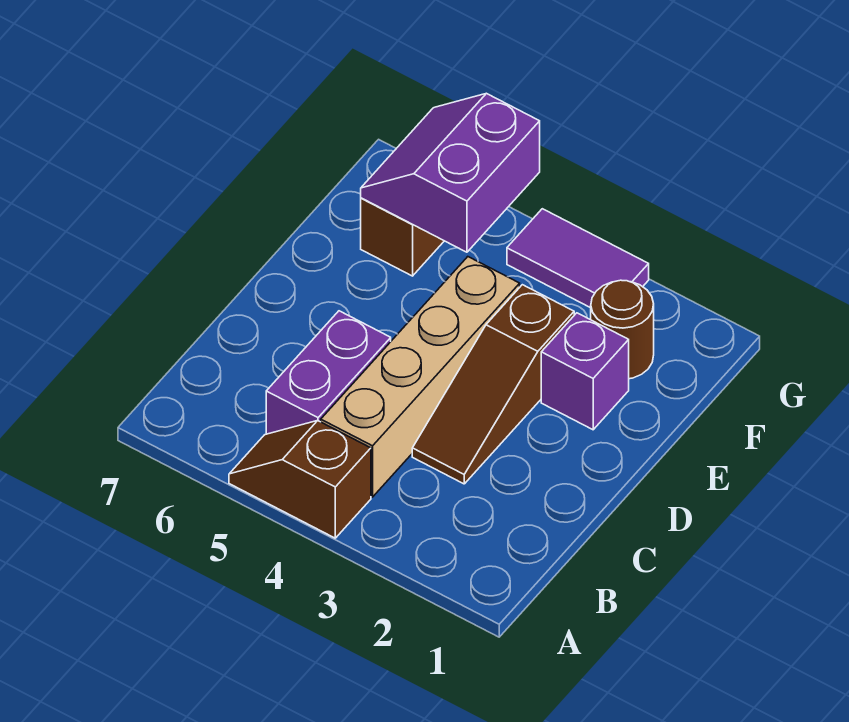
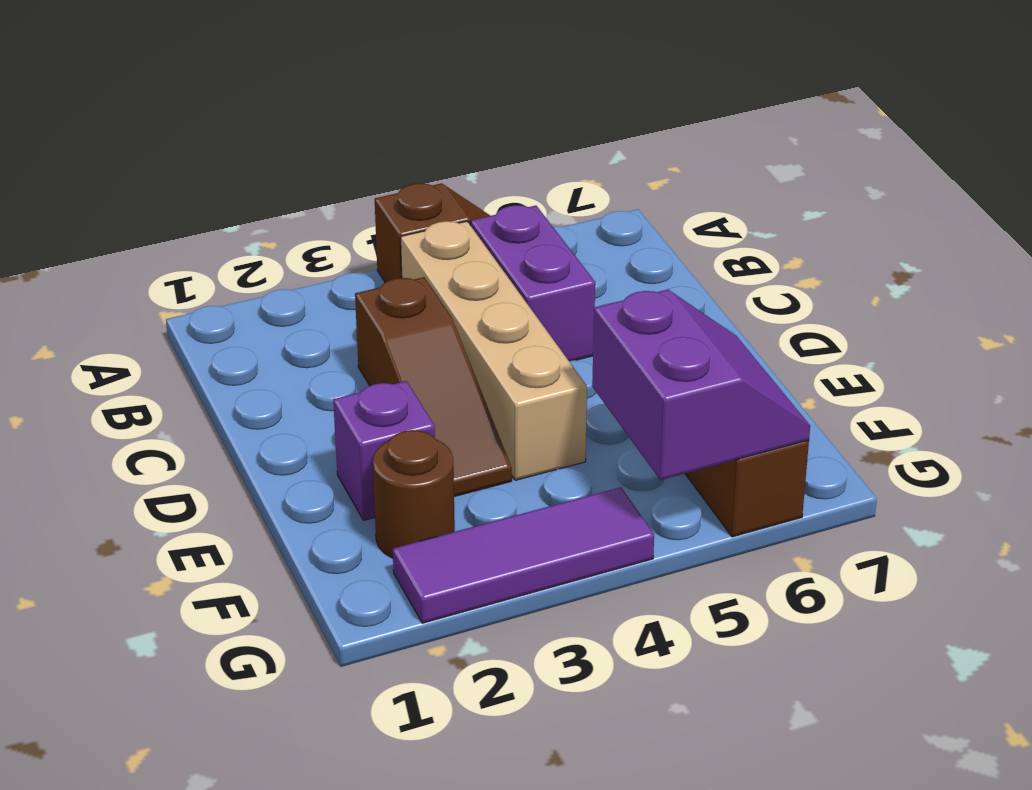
brown 1x3 slope [412,285,574,484] -> brown 1x3 slope turned to [355,277,512,497]
purple 1x2 tile [507,209,649,308] -> purple 1x3 tile [393,487,654,623]

